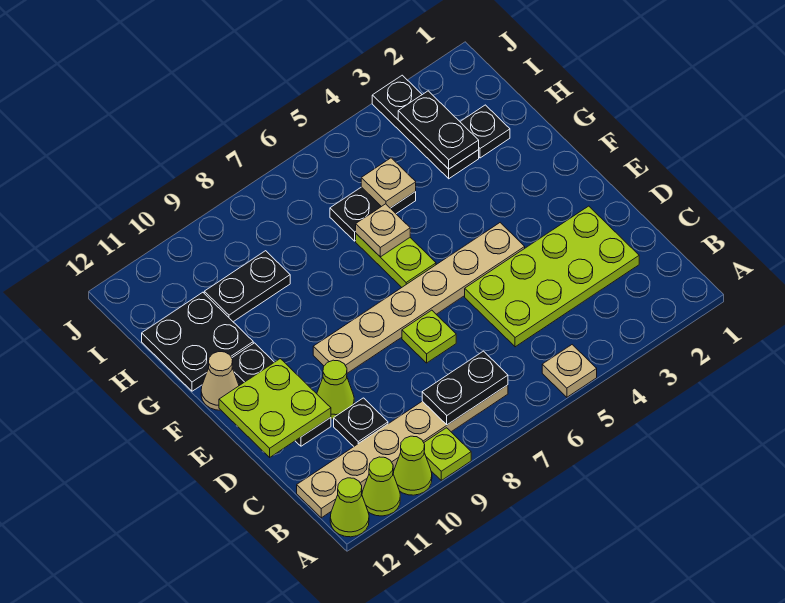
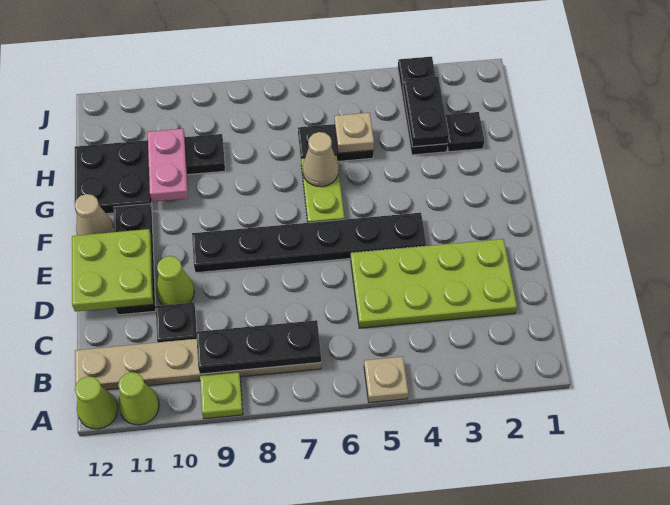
lime 1x1 cone [393,436,432,495] -> none
black 1x2 plate [422,351,508,425] -> black 1x3 plate [196,320,321,374]
lime 1x1 plate [402,310,456,363] -> none
tan 1x6 plate [313,223,525,373] -> black 1x6 plate [192,213,426,273]
tan 1x1 plate [356,204,410,257] -> tan 1x1 cone [303,132,339,187]
none -> pink 1x2 plate [148,129,188,202]

